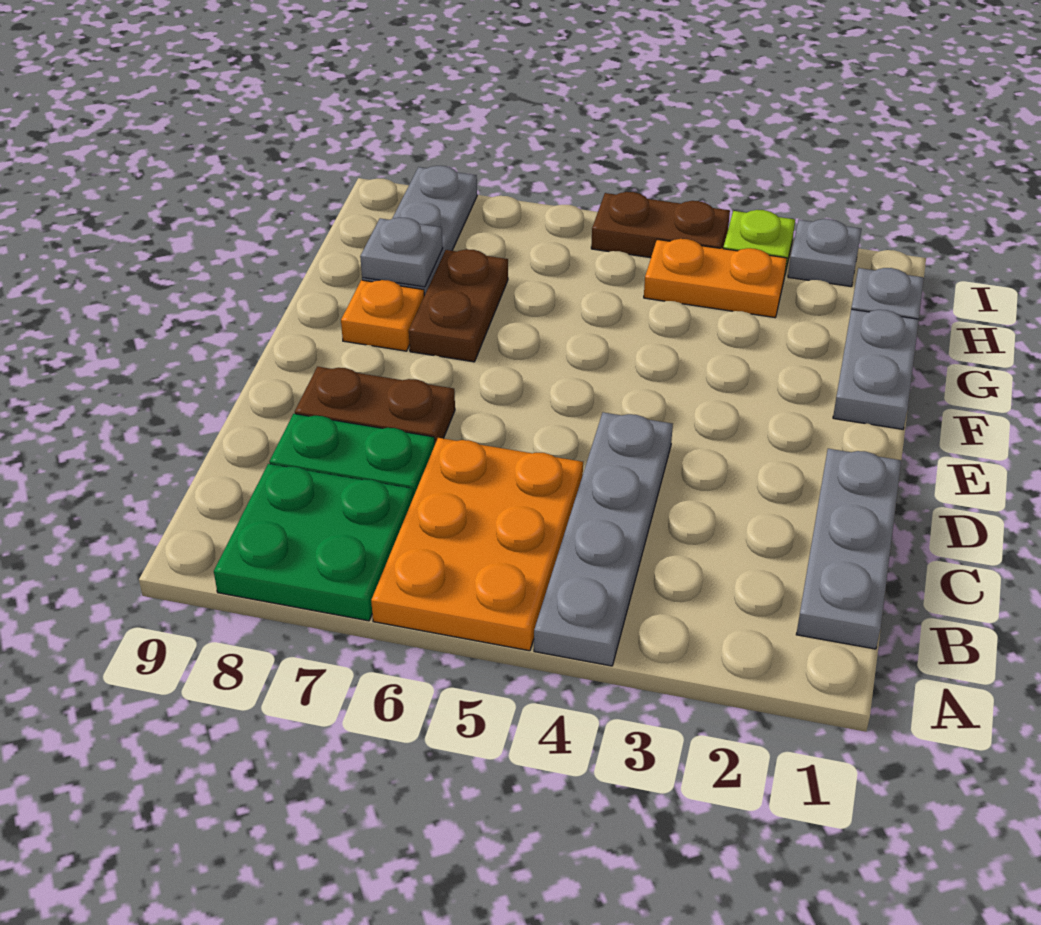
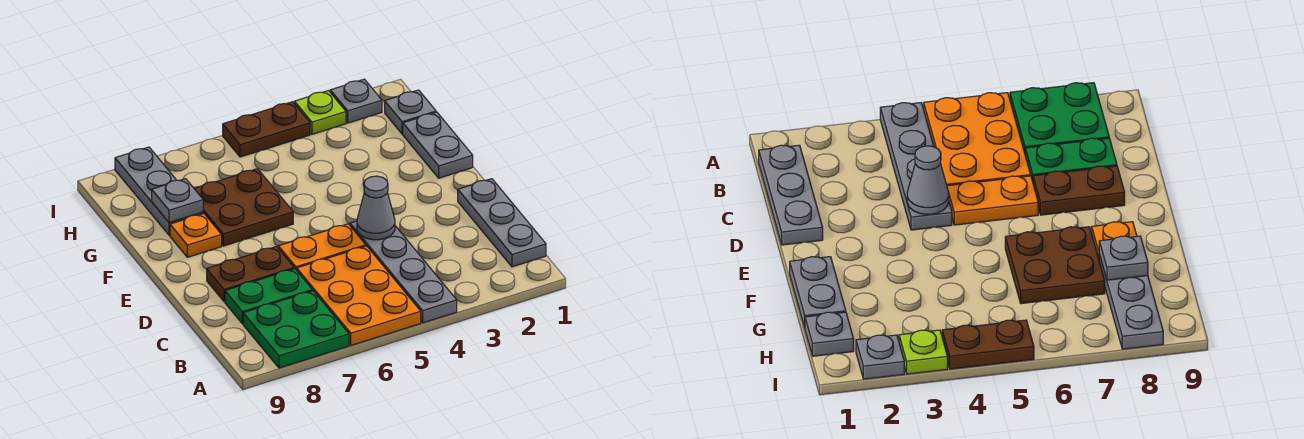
none -> grey 1x1 cone [357,176,395,240]
brown 1x2 plate [409,249,508,362] -> brown 2x2 plate [194,169,293,246]
orange 1x2 plate [644,239,787,318] -> orange 1x2 plate moved to [278,224,366,270]

